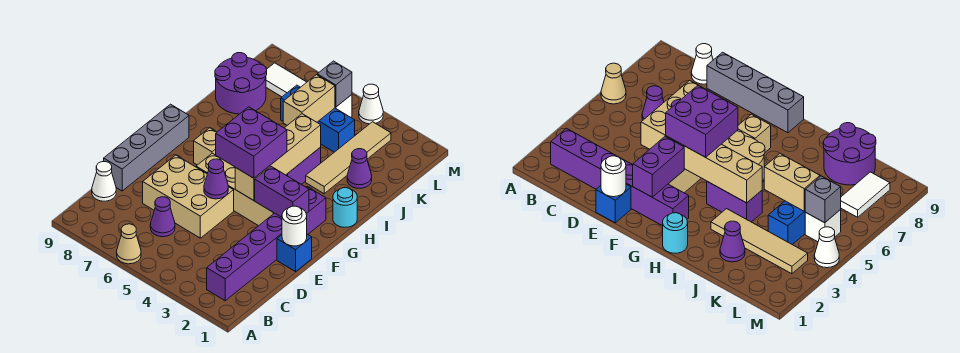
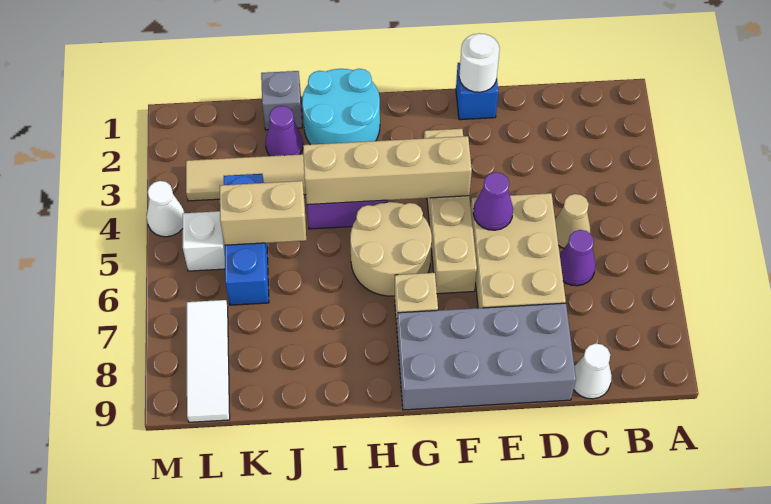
tan 1x1 cone [117,224,141,264] -> tan 1x1 cone moved to [555,194,590,248]
purple 1x6 brick [207,187,326,301] -> none
grey 1x4 brick [104,104,189,191] -> grey 2x4 brick [397,303,576,410]
purple 1x2 brick [255,167,309,217] -> none
purple 2x2 brick [216,107,287,178] -> none
cyan 1x1 round brick [333,188,357,227] -> cyan 2x2 round brick [302,69,380,145]
purple 2x2 round brick [215,53,267,114] -> none
grey 1x1 brick [317,61,352,107] -> grey 1x1 brick moved to [261,71,302,130]
white 1x2 tile [266,63,307,97] -> white 1x3 tile [187,300,230,422]

